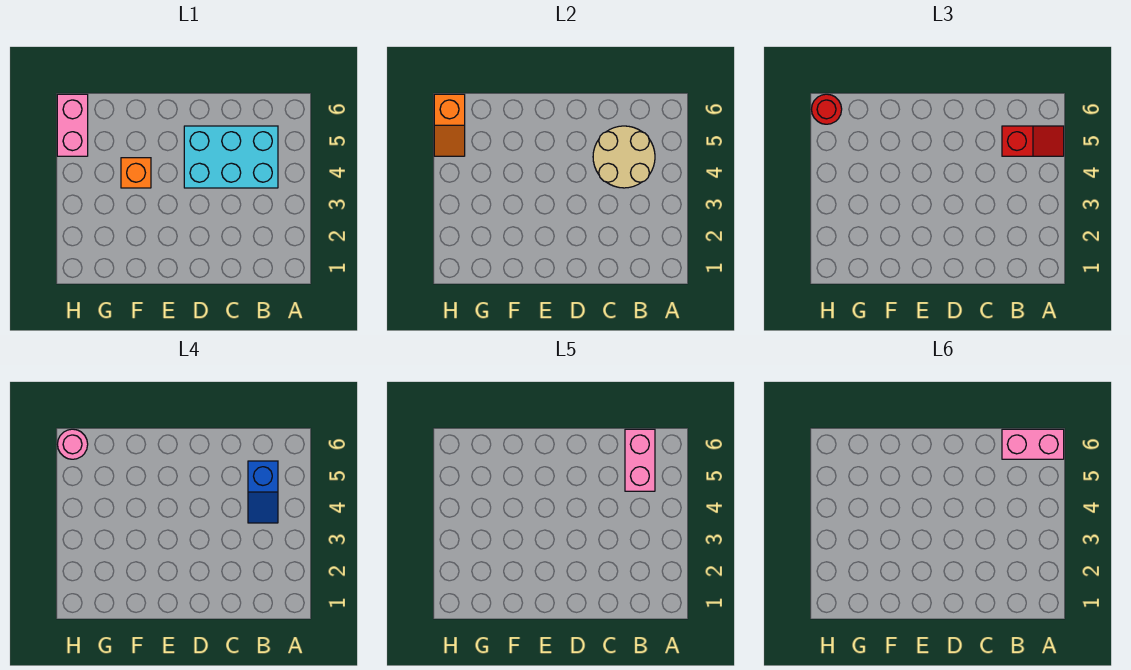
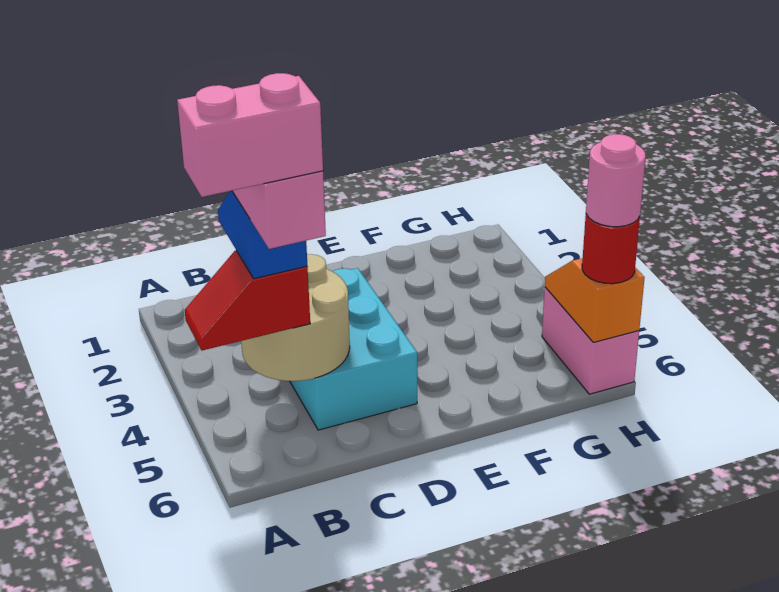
cyan 2x3 brick [184,126,278,188] -> cyan 2x3 brick turned to [290,268,417,430]
orange 1x1 brick [121,158,151,188] -> none

